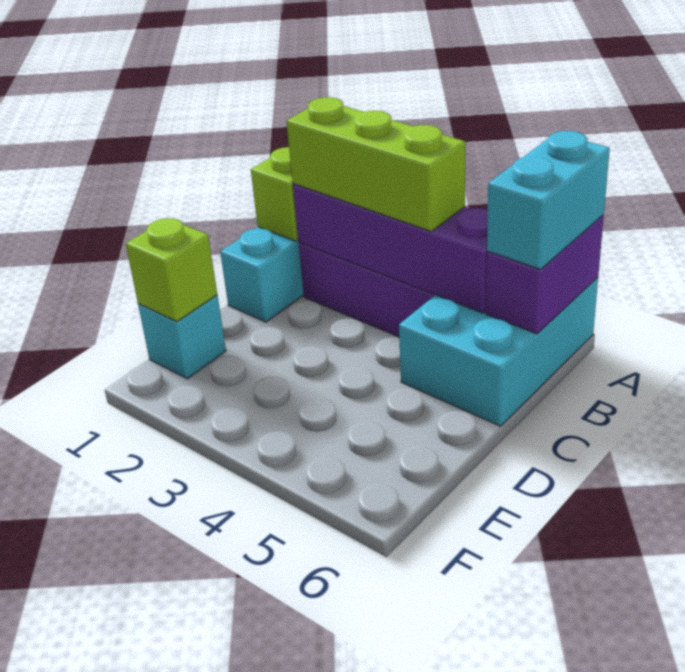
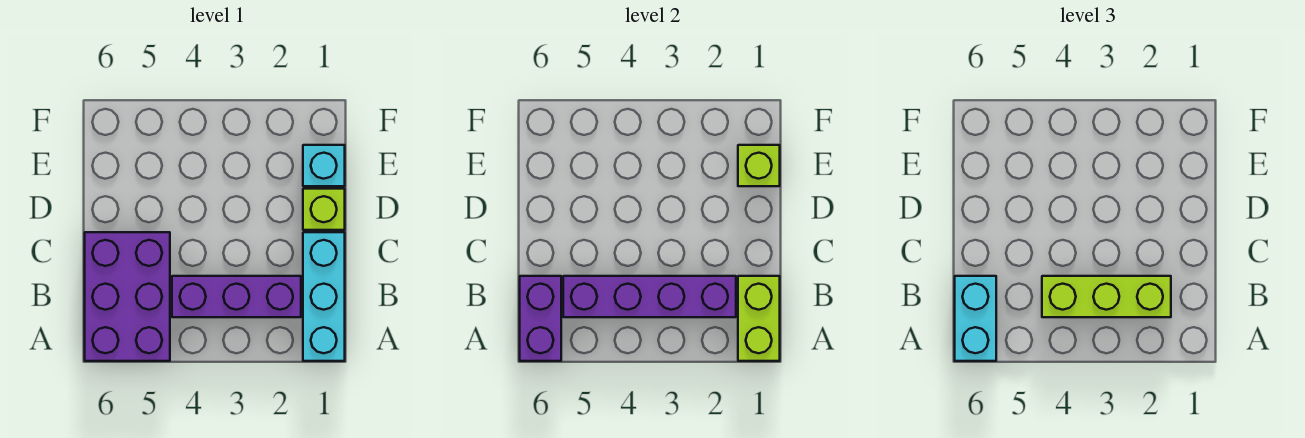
cyan 2x3 brick [399,278,598,426] -> purple 2x3 brick [85,232,170,361]
none -> lime 1x1 brick [303,189,345,230]

